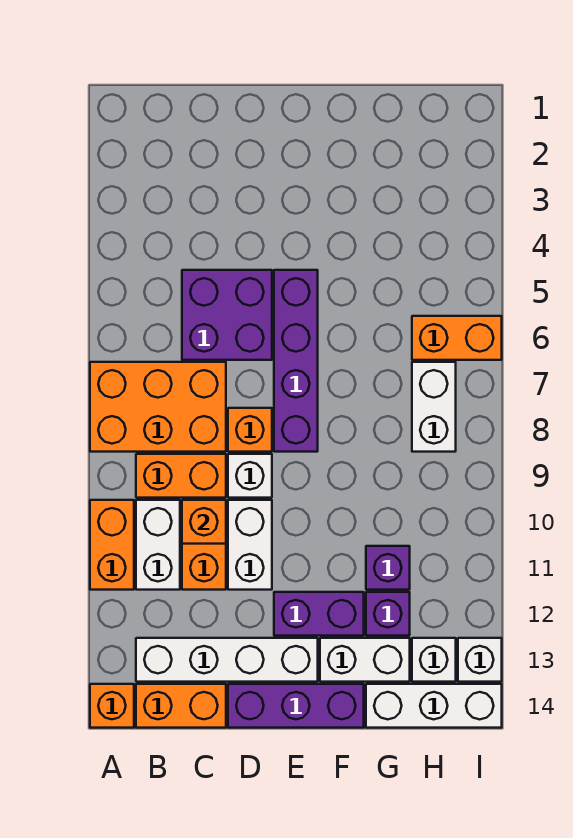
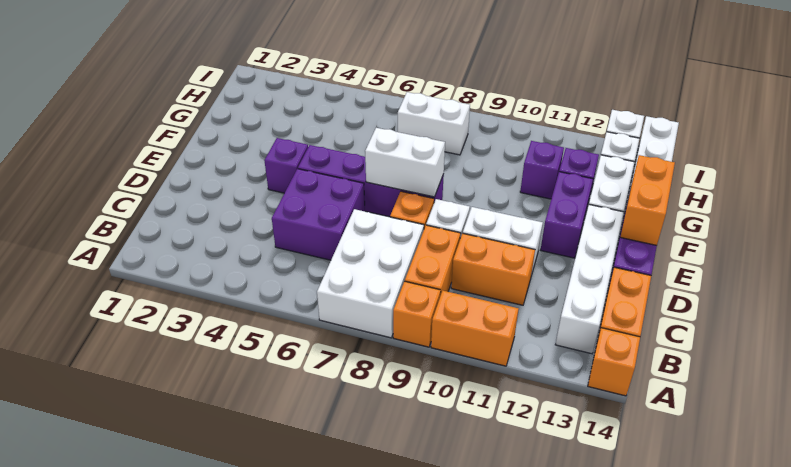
orange 2x3 brick [90,362,226,452] -> white 2x3 brick [317,209,424,338]
white 1x2 brick [136,500,180,590] -> white 1x2 brick moved to [365,128,445,197]
orange 1x1 brick [182,500,226,544] -> orange 1x1 brick moved to [393,281,441,347]
none -> purple 1x1 brick [264,138,308,193]
orange 1x2 brick [412,316,502,360] -> orange 1x2 brick moved to [620,155,675,245]

